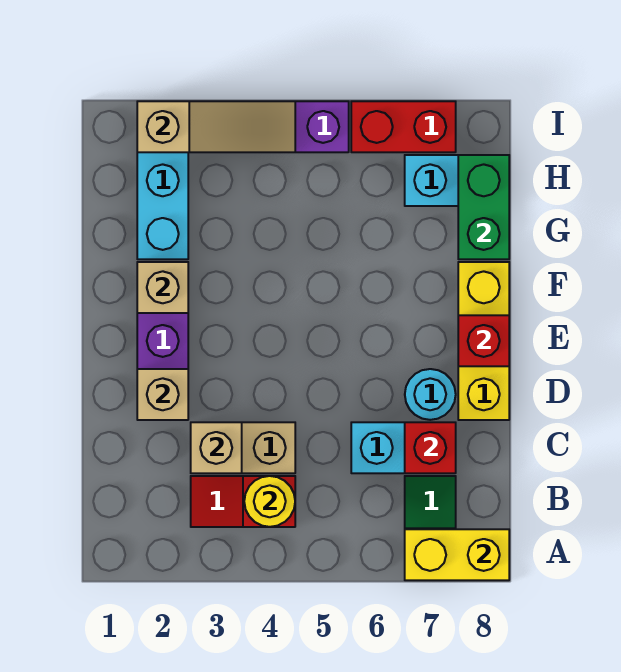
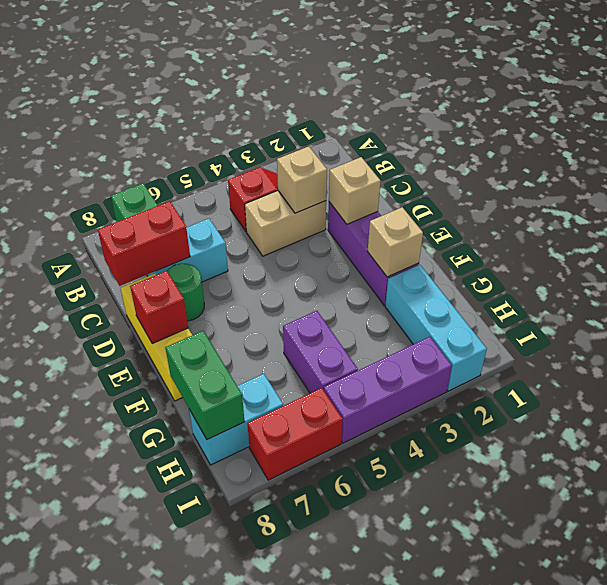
yellow 1x2 brick [405,529,509,580] -> none
yellow 1x1 round brick [244,476,295,527] -> none
red 1x1 brick [405,422,456,473] -> red 1x2 brick [98,201,190,286]
cyan 1x1 round brick [405,369,456,420] -> green 1x1 round brick [167,264,204,321]
none -> purple 1x2 brick [283,311,358,393]
tan 1x3 slope [137,101,295,152] -> none

